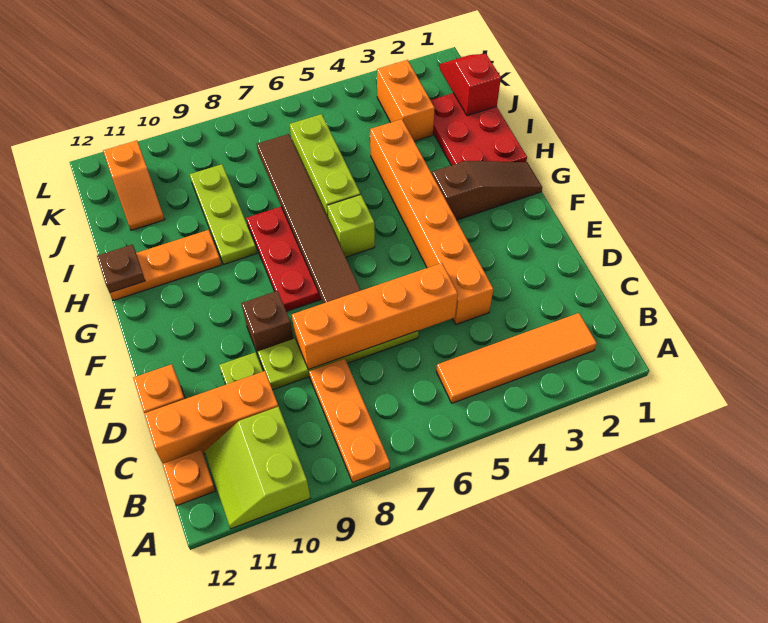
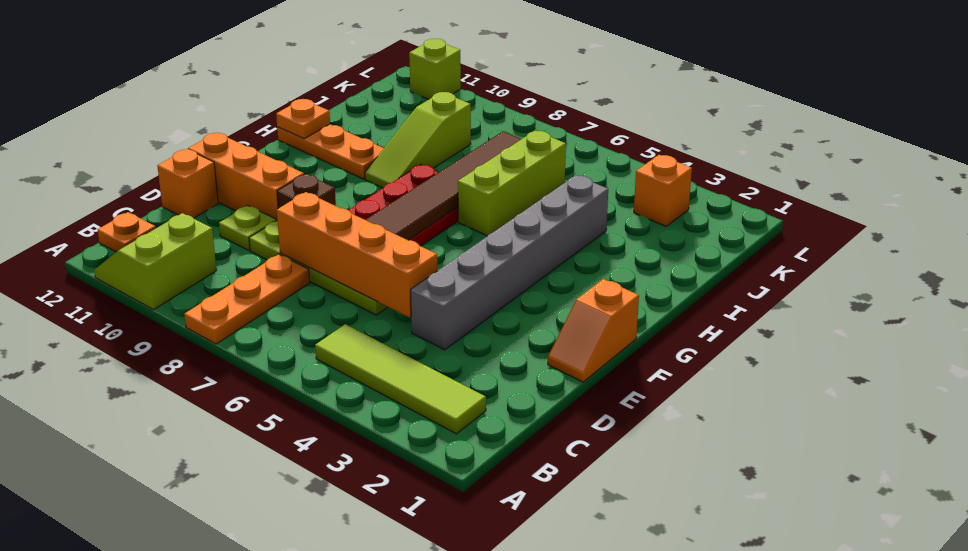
orange 1x4 tile [436,313,597,403] -> lime 1x4 tile [315,324,486,434]
orange 1x3 brick [144,371,279,464] -> orange 1x3 brick moved to [188,132,304,221]
orange 1x6 brick [370,119,493,324] -> grey 1x6 brick [411,175,608,350]
brown 1x3 slope [432,161,542,220] -> none
lime 1x1 brick [327,195,375,257] -> lime 1x1 brick moved to [409,39,461,99]
red 2x3 plate [431,93,527,165] -> none
lime 1x3 plate [190,164,257,265] -> lime 1x3 slope [365,92,471,188]
brown 1x1 plate [97,245,145,293] -> orange 1x1 plate [276,99,330,139]
red 1x2 slope [440,54,501,116] -> none
orange 1x2 brick [377,60,435,141] -> orange 1x1 brick [634,155,692,226]
orange 1x2 slope [103,141,165,230] -> orange 1x2 slope moved to [548,279,639,382]

